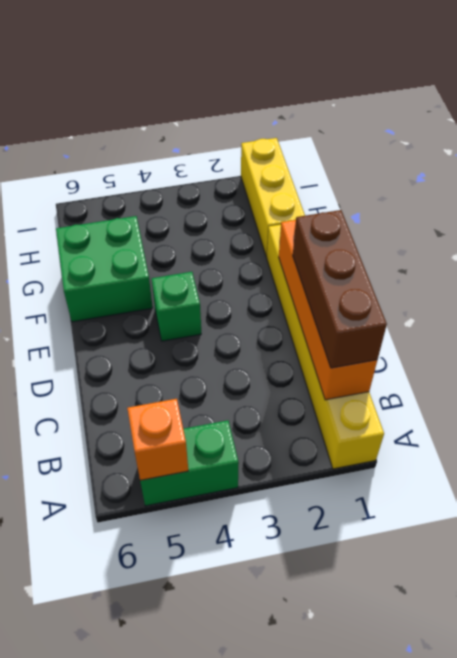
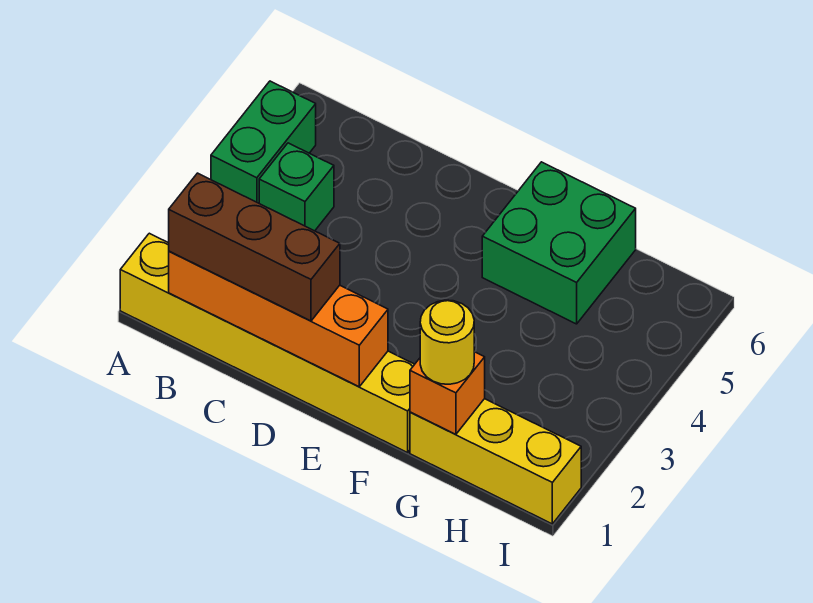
orange 1x1 brick [127,399,188,480] -> orange 1x1 brick moved to [410,352,485,435]
green 1x1 brick [152,272,201,341] -> green 1x1 brick moved to [259,143,334,231]
none -> yellow 1x1 round brick [420,300,474,384]

